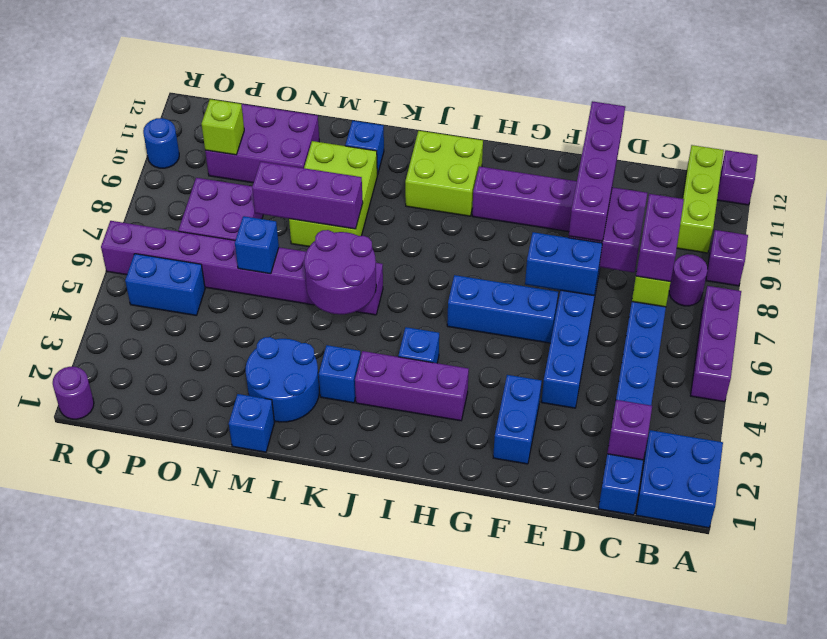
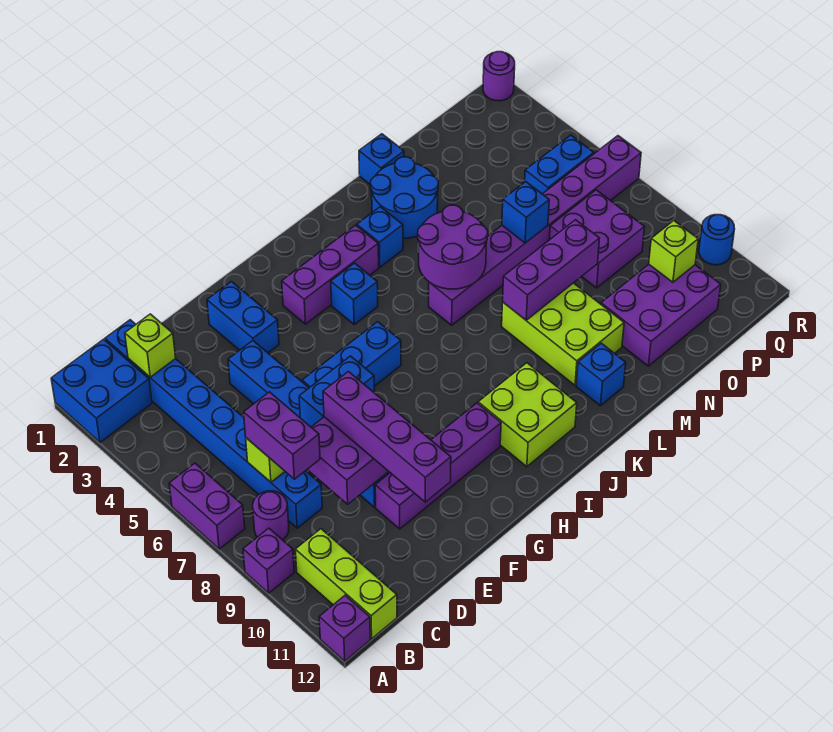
purple 1x3 brick [690,286,741,402] -> purple 1x2 brick [169,463,245,549]
purple 1x1 brick [607,400,652,460] -> lime 1x1 brick [125,314,176,377]

